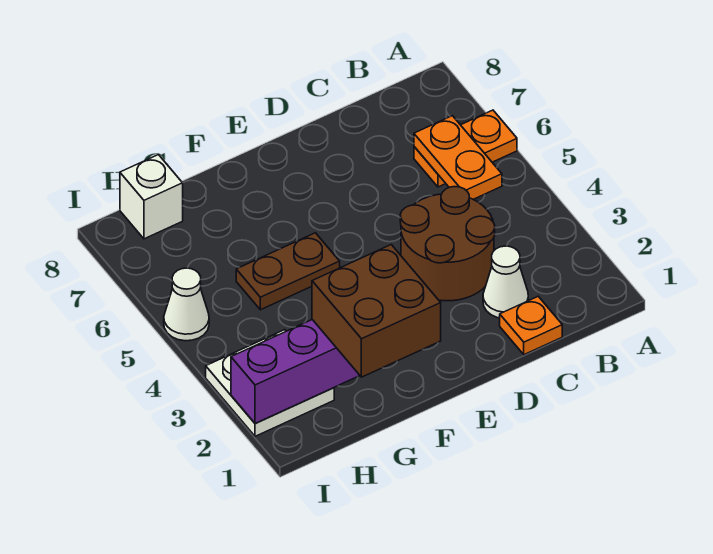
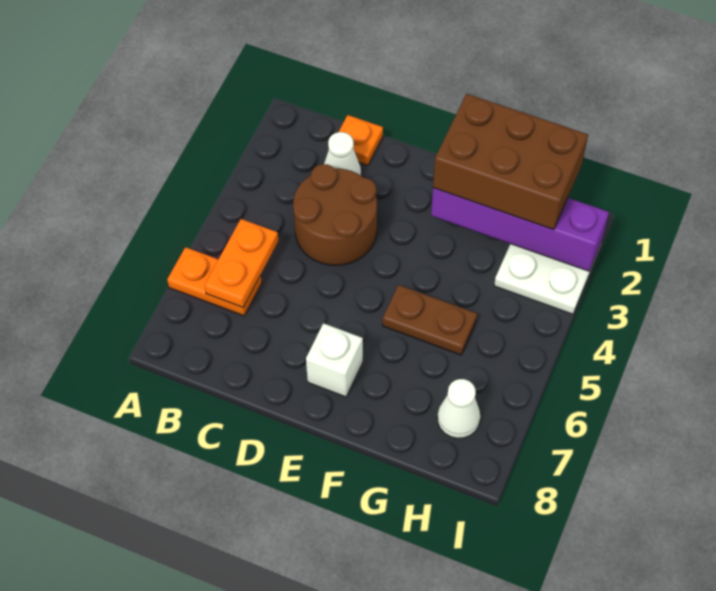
brown 2x2 brick [312,245,441,377] -> brown 2x3 brick [433,94,588,230]
white 1x1 brick [120,155,183,239] -> white 1x1 brick moved to [306,323,363,397]
white 1x1 cone [164,268,209,341] -> white 1x1 cone moved to [437,379,480,439]

